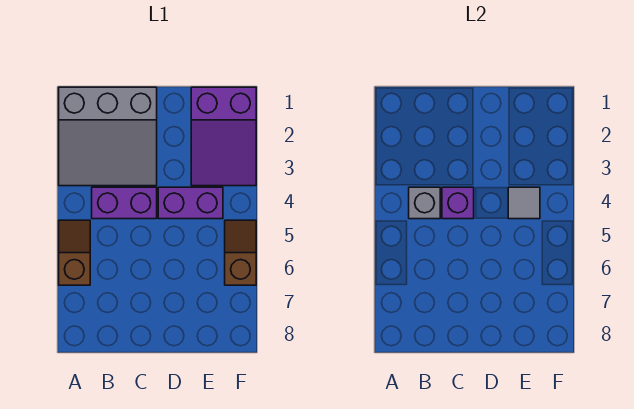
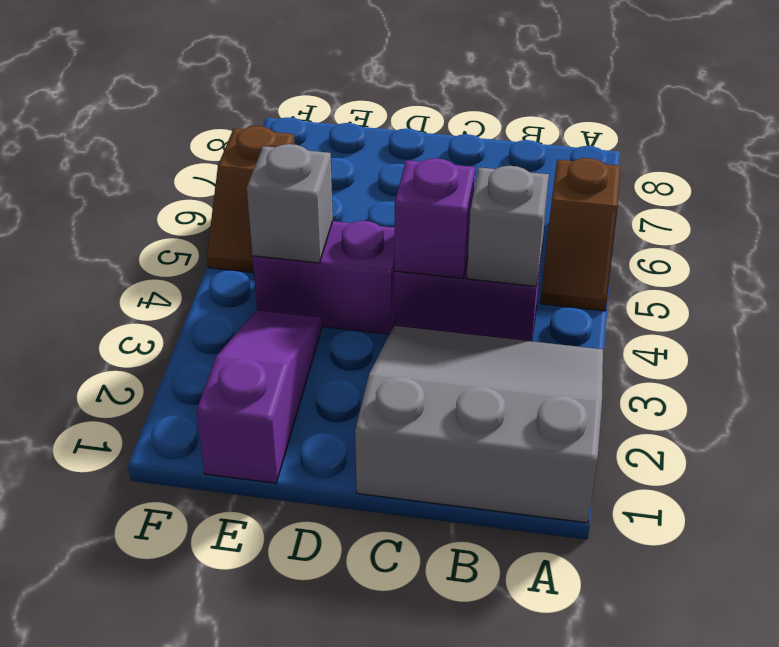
purple 2x3 slope [191,87,256,186] -> purple 1x3 slope [196,310,322,483]
grey 1x1 tile [508,187,540,219] -> grey 1x1 brick [247,144,333,263]

